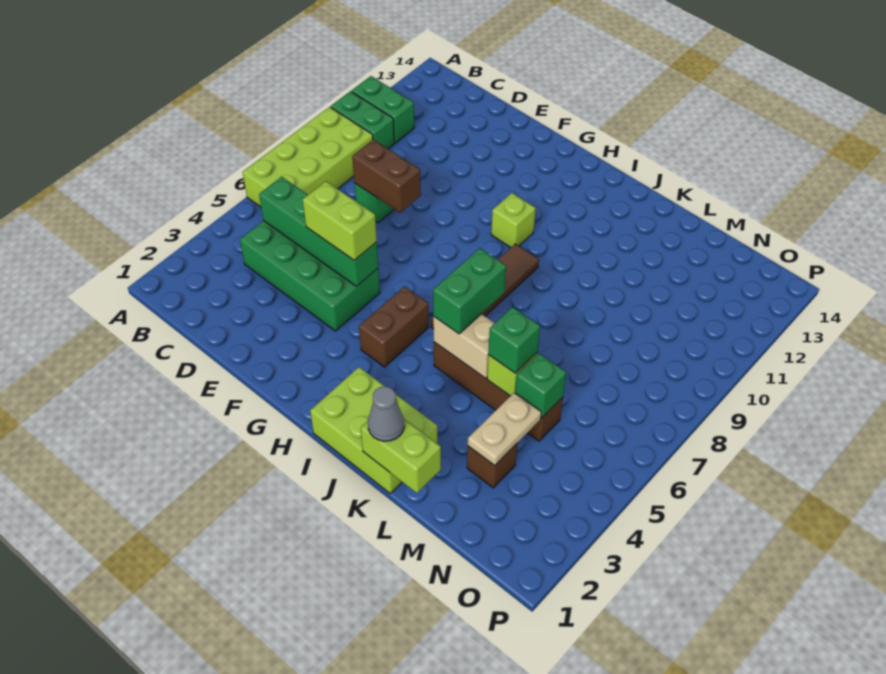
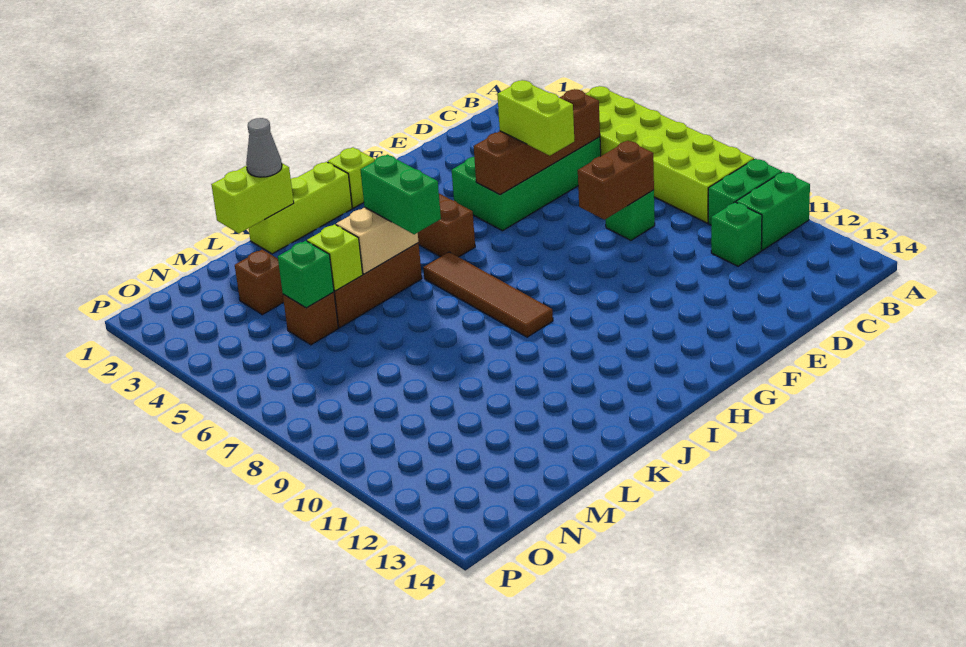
lime 2x4 brick [243,107,373,207] -> lime 2x6 brick [586,86,754,223]
green 1x4 brick [259,177,378,286] -> brown 1x4 brick [474,89,600,195]
lime 1x2 brick [303,181,377,260] -> lime 1x2 brick turned to [497,80,574,156]
lime 1x1 brick [491,193,536,248] -> lime 1x1 brick moved to [328,147,375,208]
lime 2x3 brick [310,367,438,493] -> lime 1x3 brick [249,162,352,254]
green 1x1 brick [488,307,540,373] -> green 1x1 brick moved to [711,202,762,266]
tan 1x2 plate [468,393,541,465] -> none

